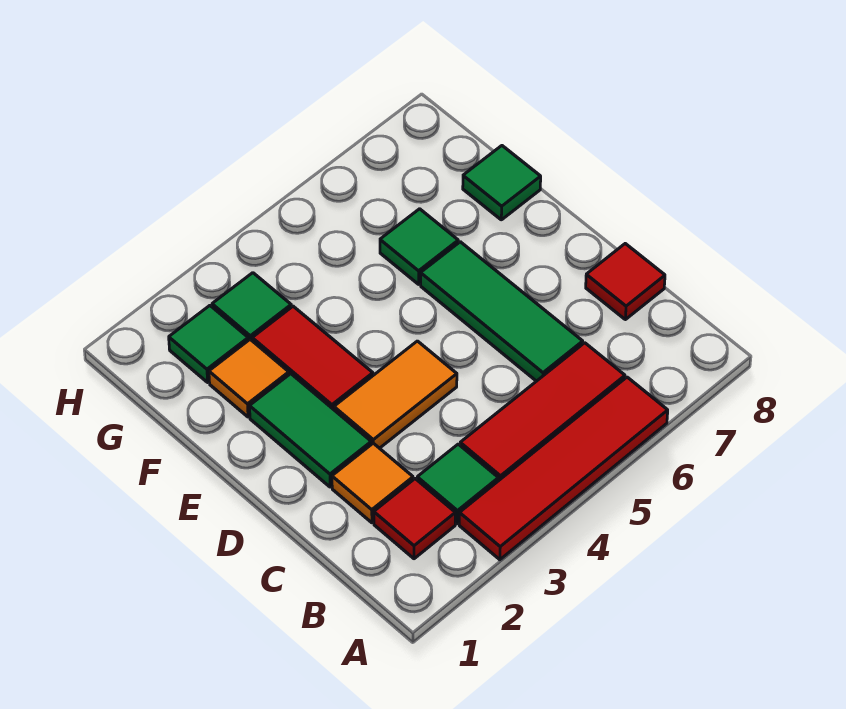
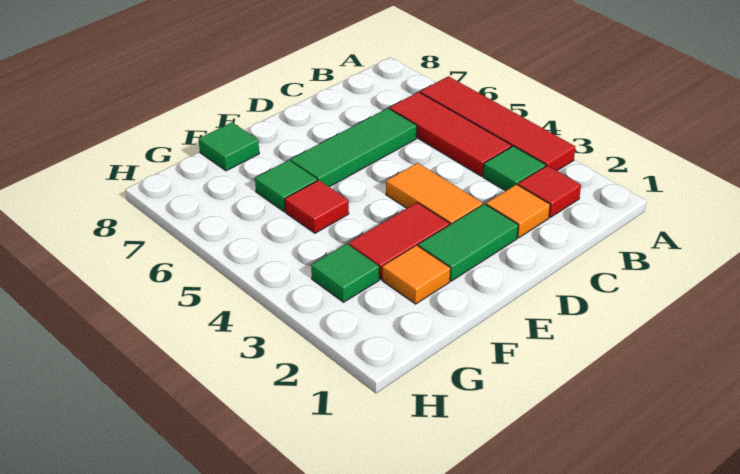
red 1x1 tile [586,244,665,320] -> red 1x1 tile moved to [285,180,349,233]
green 1x1 tile [169,306,248,382] -> none

